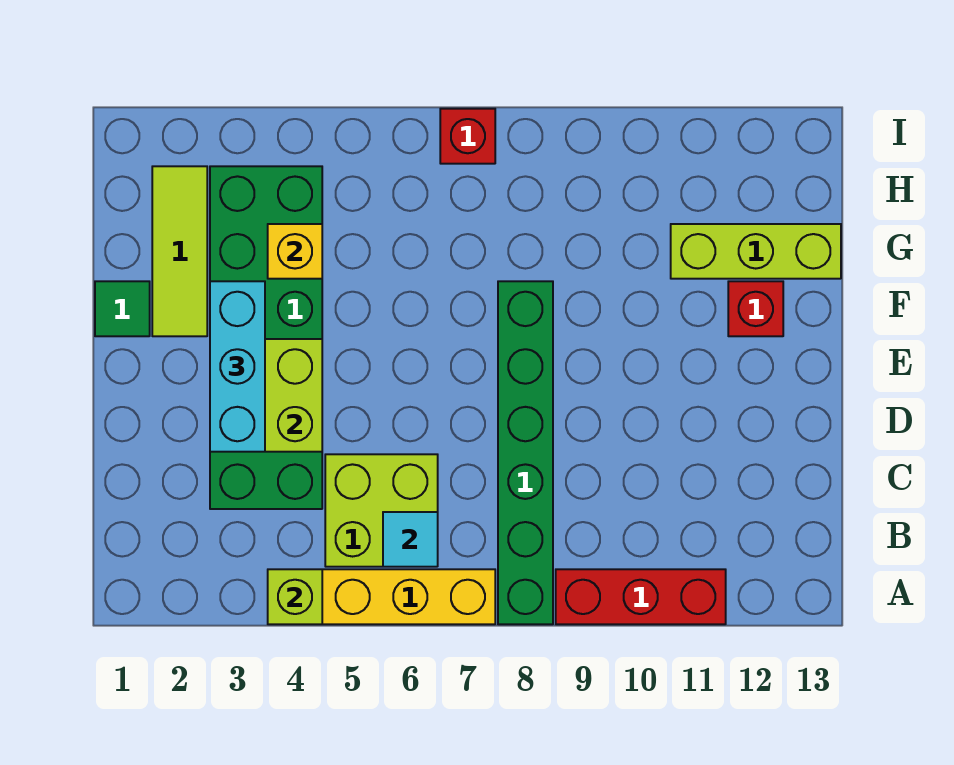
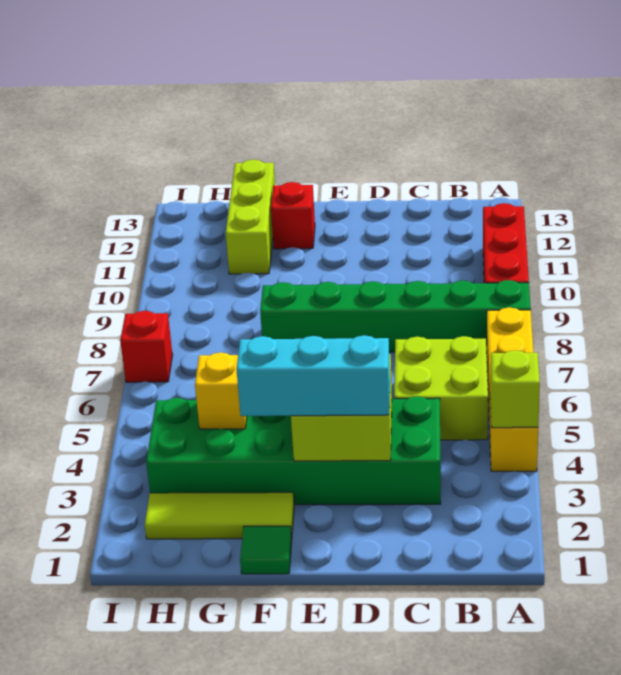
cyan 1x1 tile [383,512,438,567] -> none

